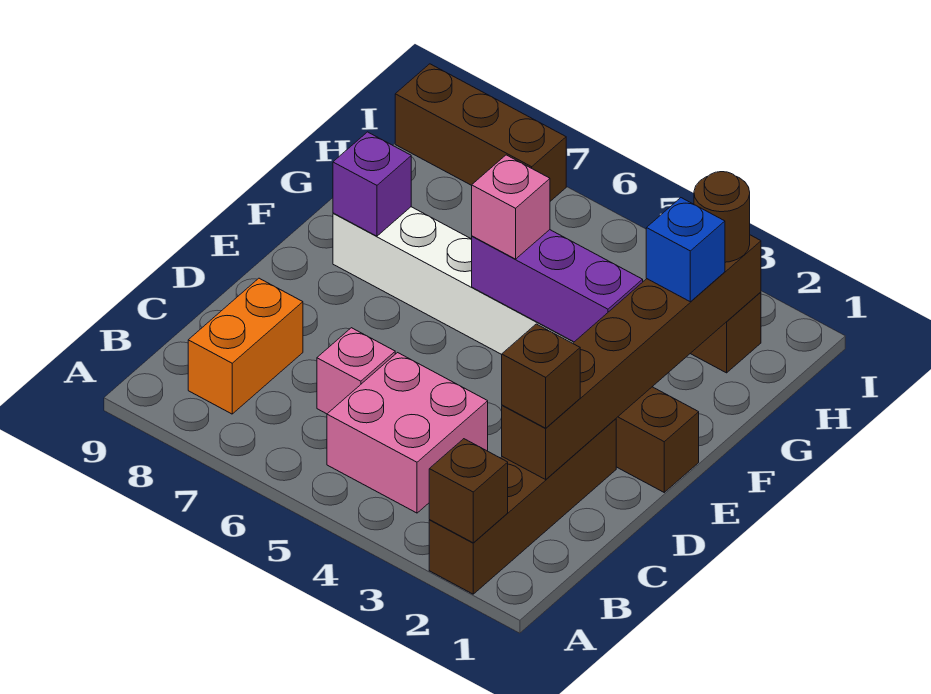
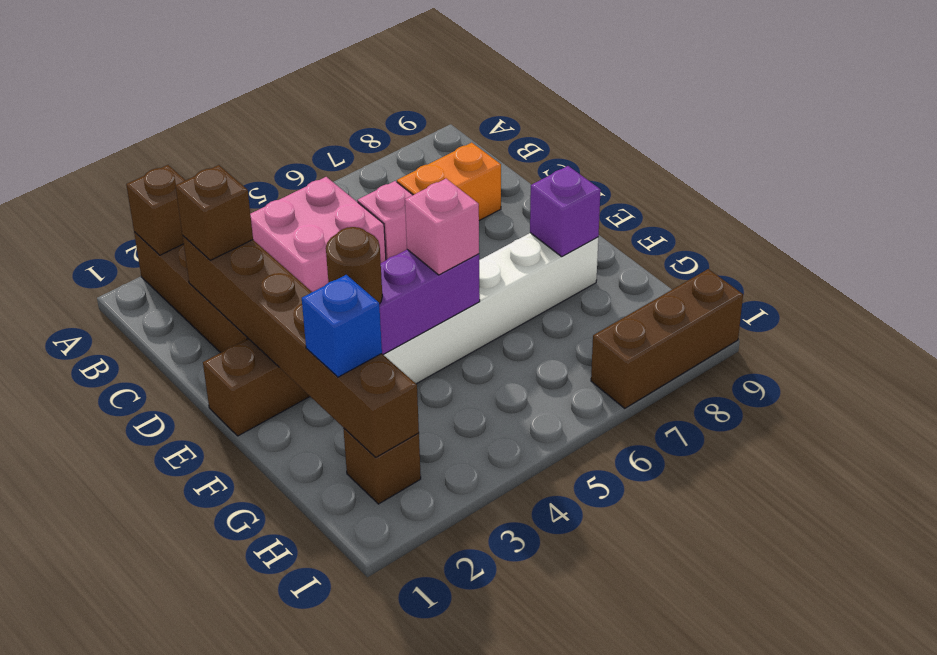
orange 1x2 brick [188,278,303,414] -> orange 1x2 brick turned to [397,143,501,221]
brown 1x1 round brick [694,172,750,262] -> brown 1x1 round brick moved to [326,227,382,304]

